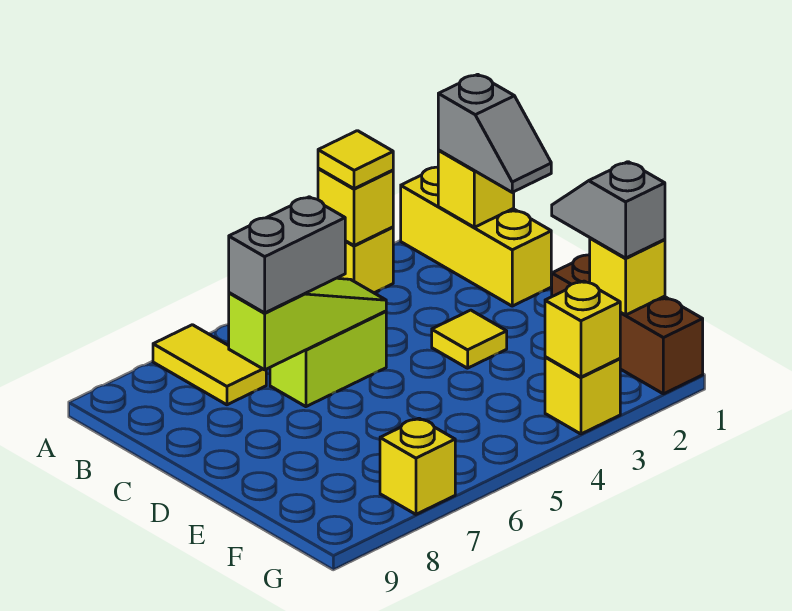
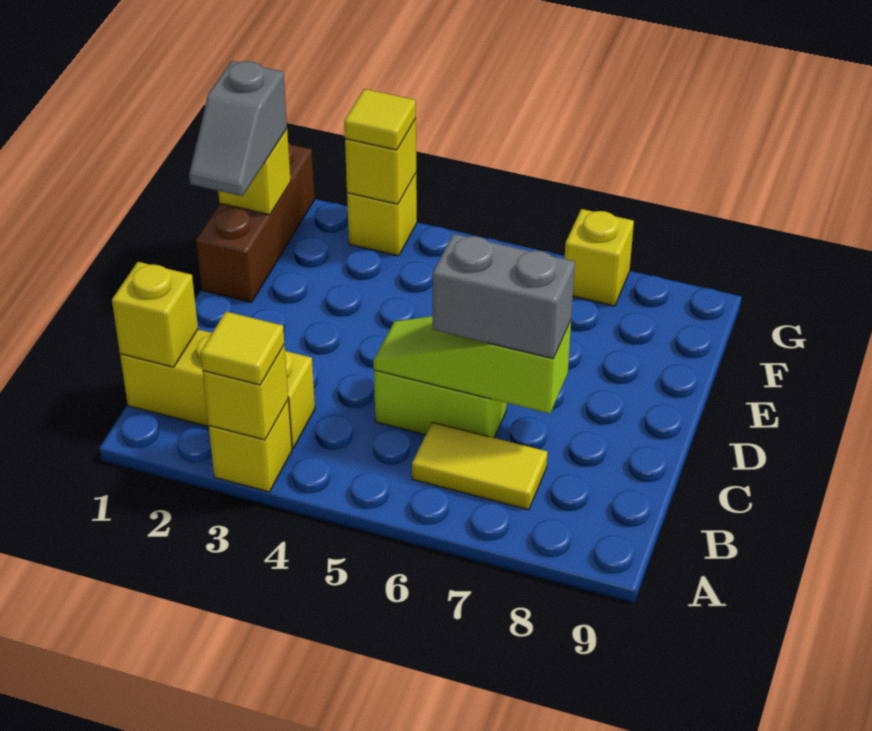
yellow 1x3 brick [401,167,551,306] -> yellow 1x3 brick turned to [120,329,315,449]
yellow 1x2 tile [153,325,266,405] -> yellow 1x2 tile turned to [412,422,547,510]
grey 1x2 slope [438,74,551,192] -> none
yellow 1x1 tile [432,310,507,368] -> yellow 1x1 tile moved to [344,89,416,150]

